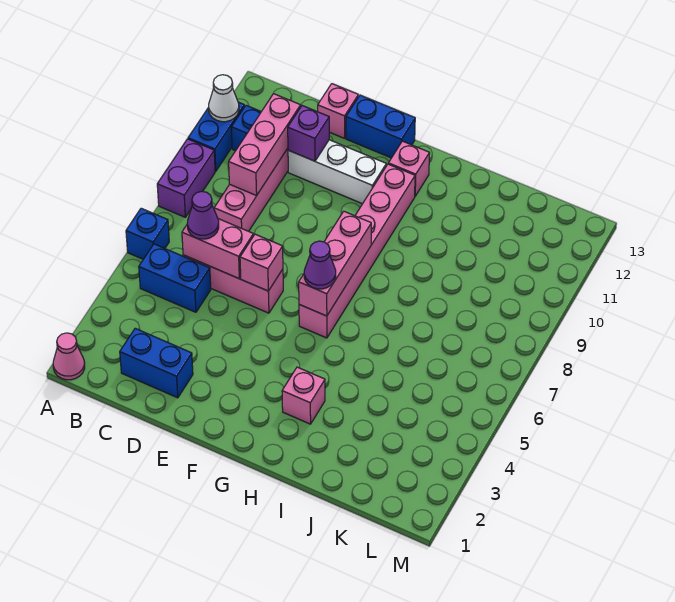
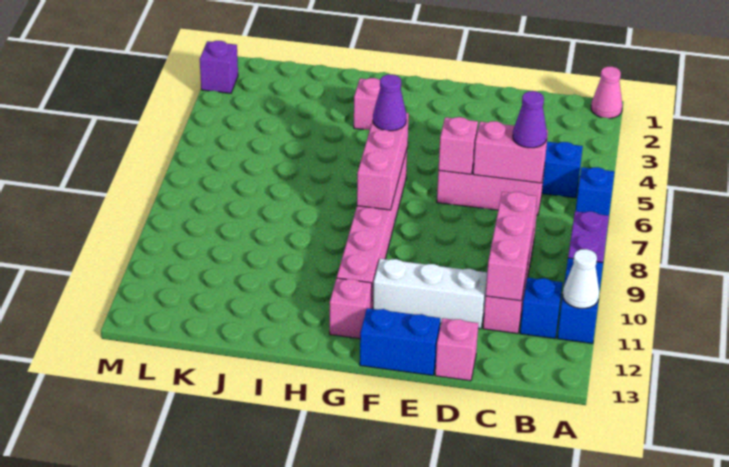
blue 1x2 brick [120,328,193,398] -> none
purple 1x1 brick [288,106,329,161] -> purple 1x1 brick moved to [200,41,238,93]

